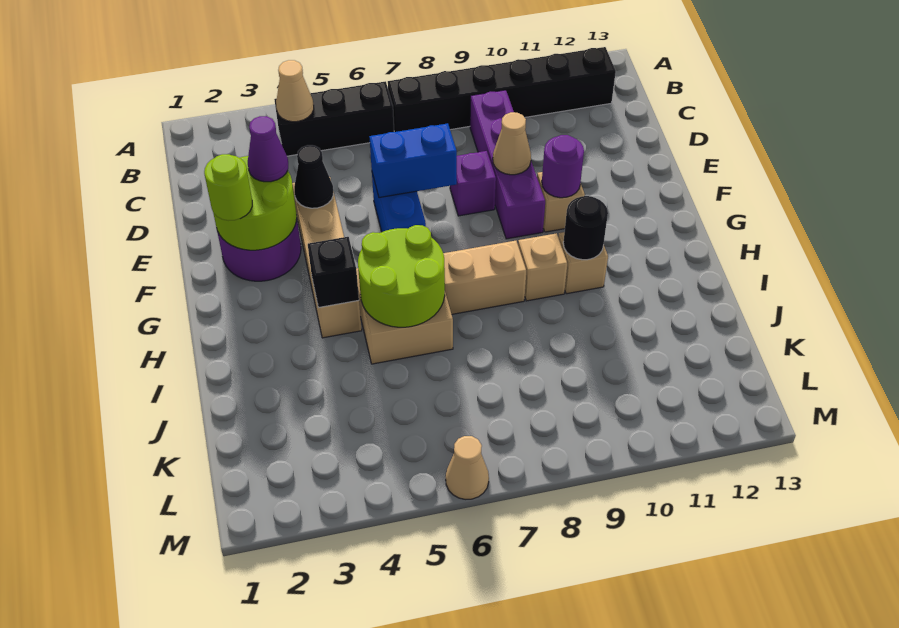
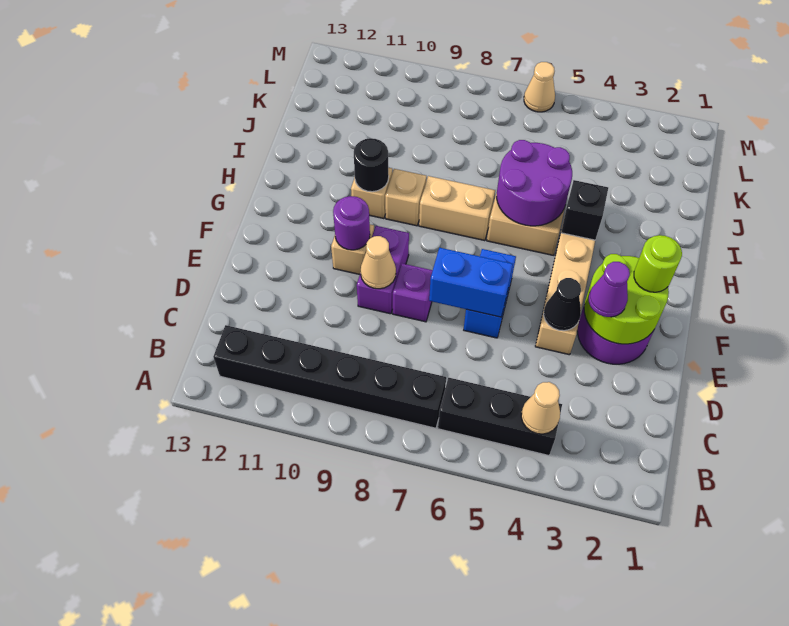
purple 1x4 brick [470,90,545,239] -> purple 1x2 brick [357,226,409,314]
lime 2x2 round brick [358,225,445,327] -> purple 2x2 round brick [497,140,572,226]

